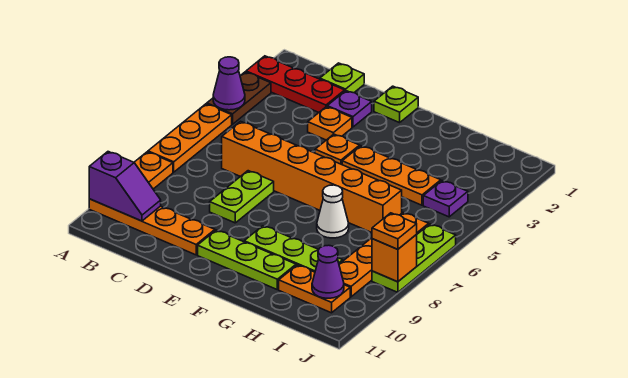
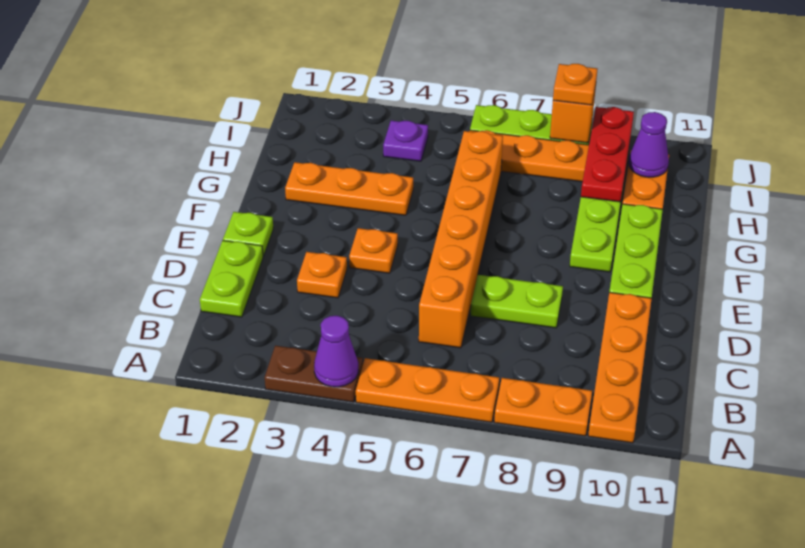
red 1x3 plate [246,56,345,112] -> red 1x3 plate moved to [581,107,634,202]
purple 1x2 slope [89,152,161,221] -> none
lime 1x1 plate [320,63,364,93] -> lime 1x2 plate [200,241,263,317]
purple 1x1 plate [327,91,372,127] -> none
orange 1x3 plate [342,146,441,205] -> orange 1x3 plate turned to [285,162,413,215]
white 1x1 cone [317,185,349,238] -> none

